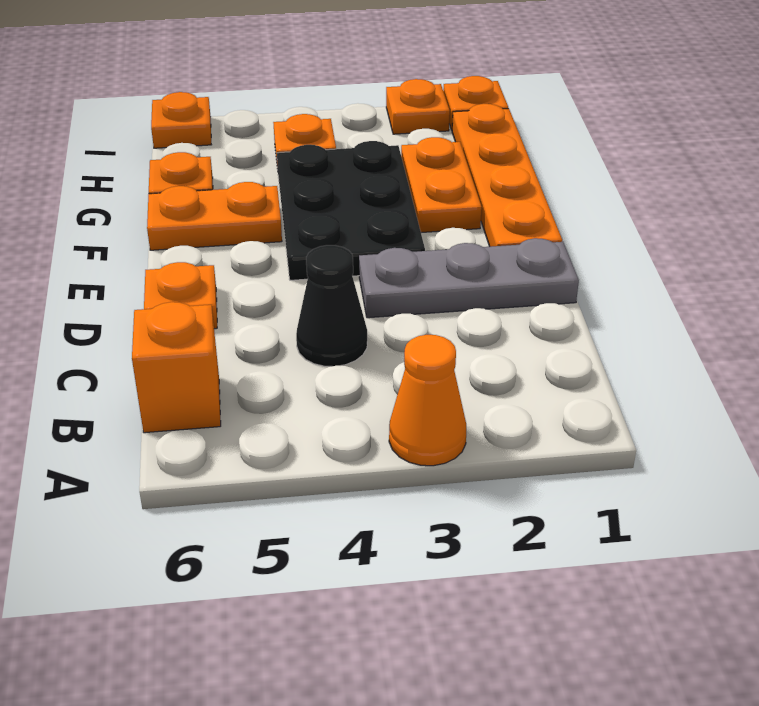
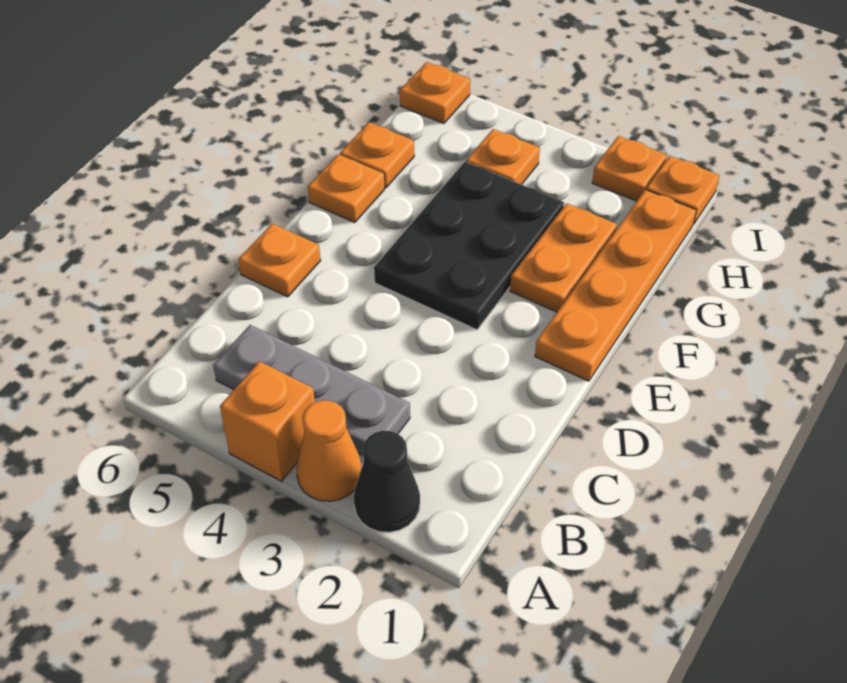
orange 1x1 brick [132,302,221,433] -> orange 1x1 brick moved to [220,361,315,481]
black 1x1 cone [296,245,367,366] -> black 1x1 cone moved to [354,431,420,532]
grey 1x3 plate [359,238,579,318] -> grey 1x3 plate moved to [213,325,410,456]
orange 1x2 plate [147,182,282,250] -> orange 1x1 plate [308,154,384,222]

